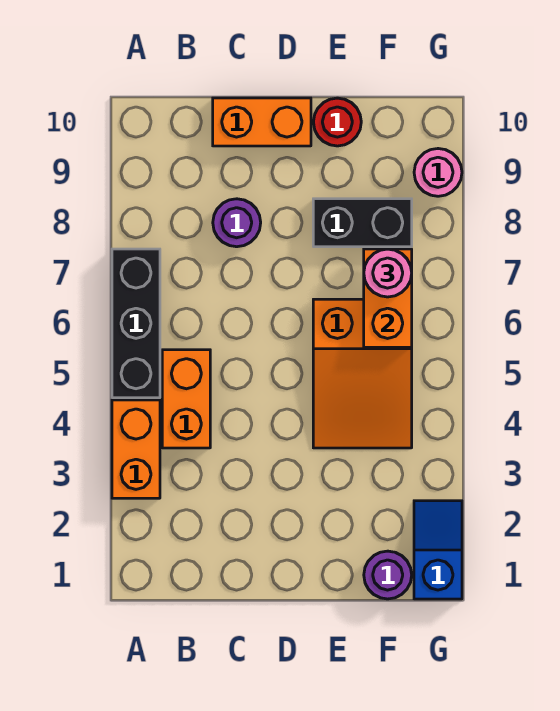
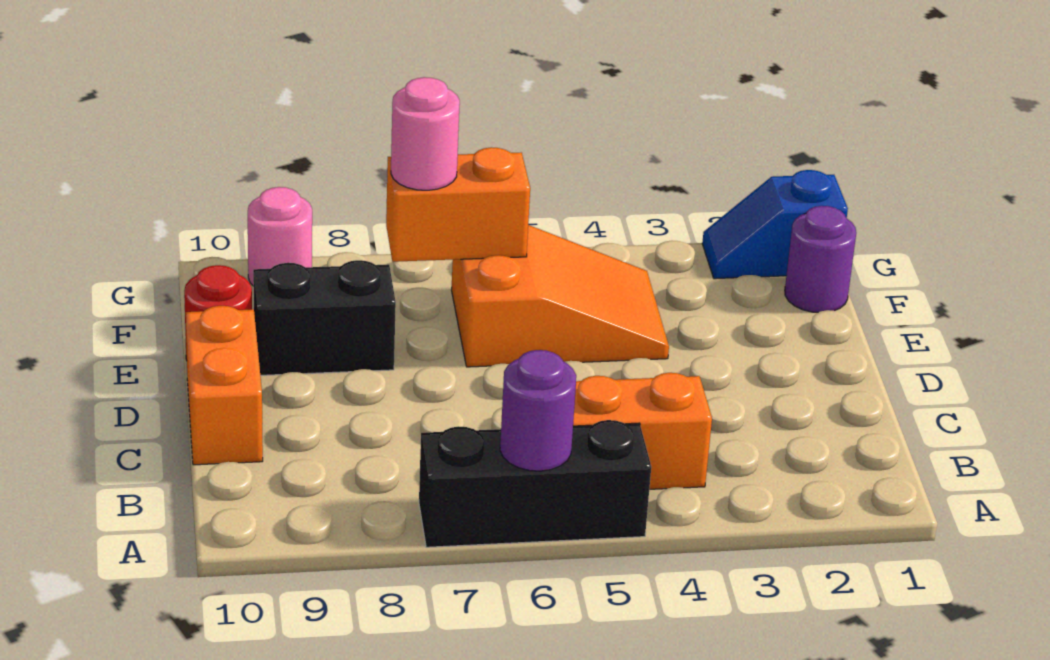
orange 1x2 brick [112,400,160,498] -> none
purple 1x1 round brick [213,199,261,247] -> purple 1x1 round brick moved to [500,350,576,471]
black 1x2 brick [313,199,412,247] -> black 1x2 brick turned to [253,260,396,375]

